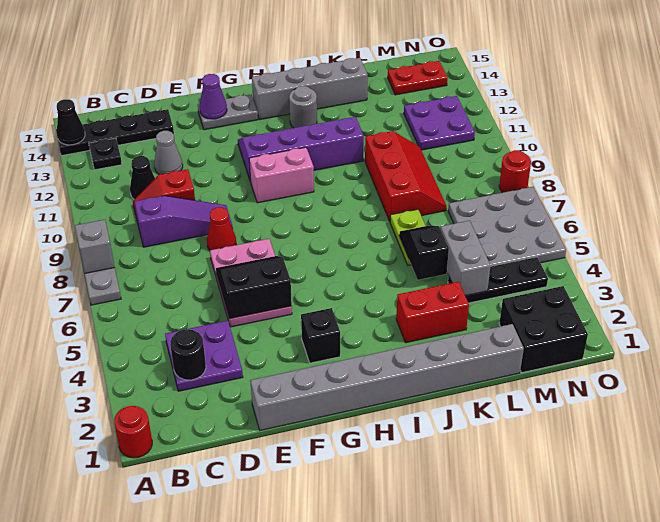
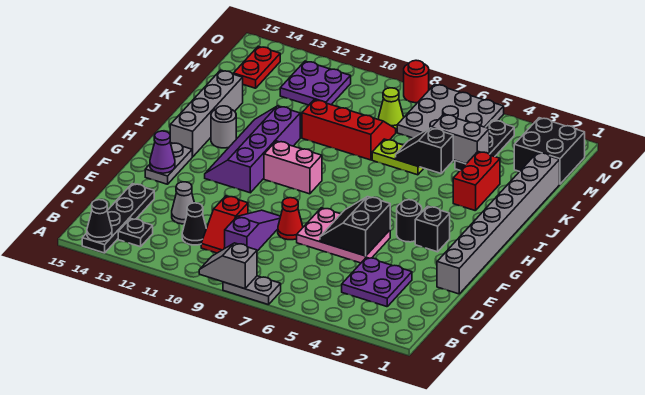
red 1x1 round brick [114,406,152,458] -> none
black 1x1 round brick [170,329,206,380] -> black 1x1 round brick moved to [397,200,422,242]
pink 1x2 brick [249,147,314,203] -> pink 1x2 brick turned to [264,141,322,194]
none -> lime 1x1 cone [379,88,404,129]

